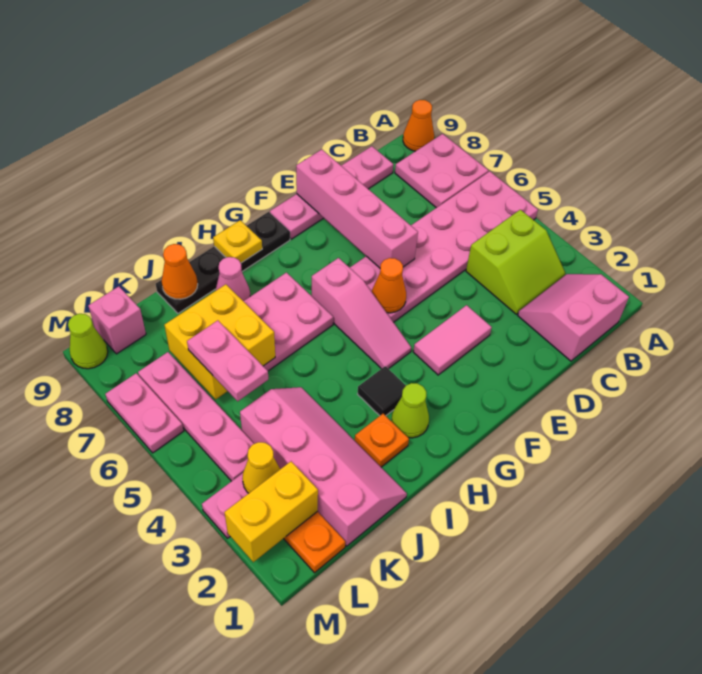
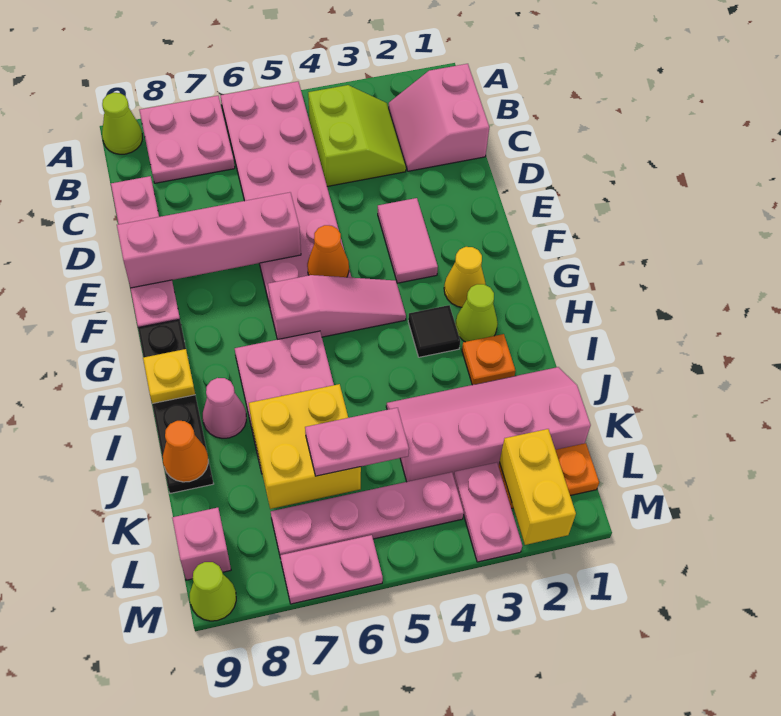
orange 1x1 cone [403,100,434,151] -> lime 1x1 cone [102,93,142,154]
yellow 1x1 cone [242,442,280,493] -> yellow 1x1 cone moved to [444,247,486,307]

